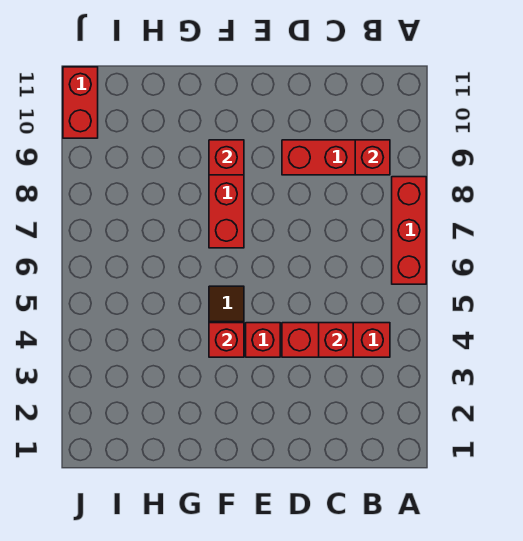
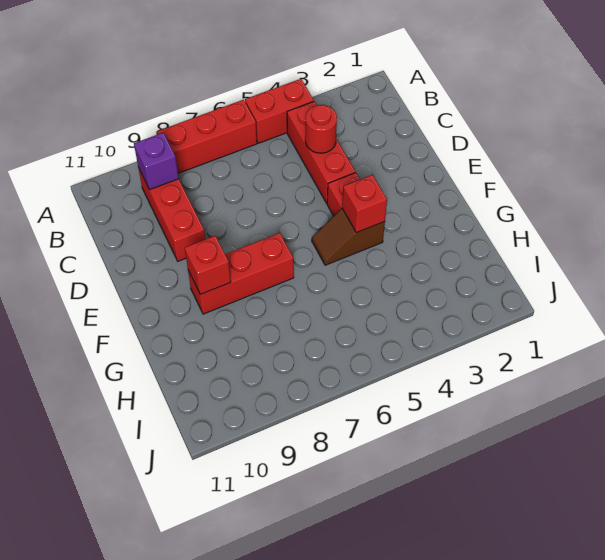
red 1x1 brick [355,140,390,175] -> purple 1x1 brick [134,133,179,190]
red 1x1 brick [319,323,353,357] -> red 1x1 round brick [305,105,337,153]
red 1x2 brick [63,67,98,138] -> red 1x2 brick moved to [245,79,314,143]

